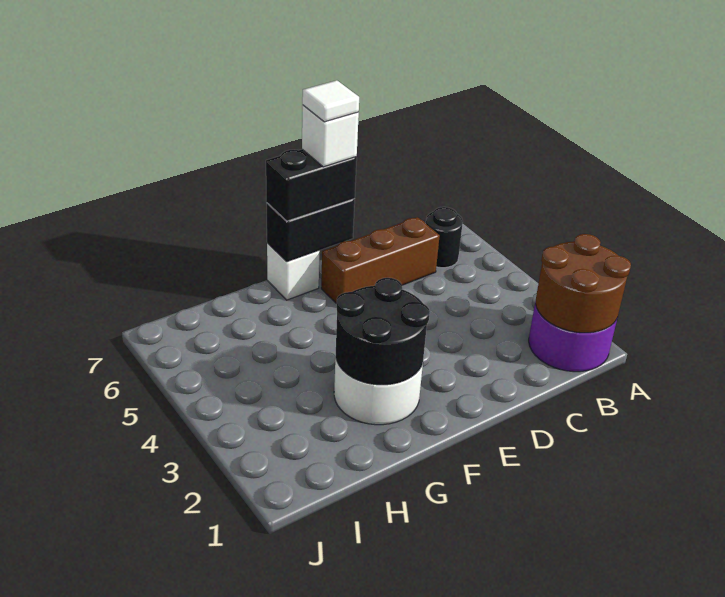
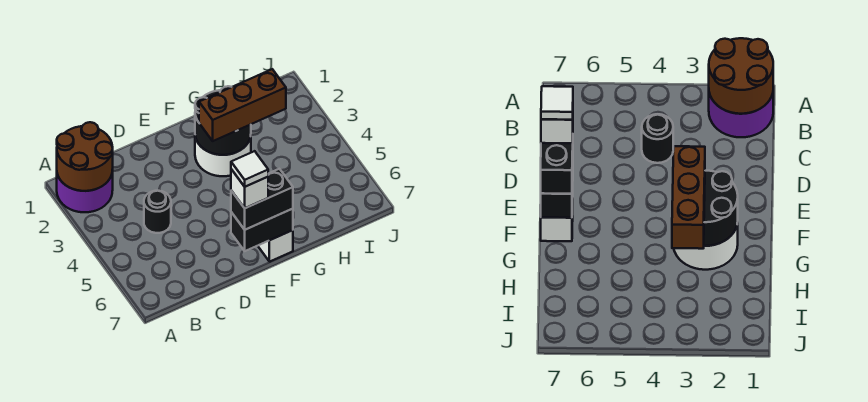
black 1x1 round brick [426,207,463,268] -> black 1x1 round brick moved to [144,191,171,233]
brown 1x3 brick [321,217,440,304] -> brown 1x3 brick moved to [199,69,286,141]

